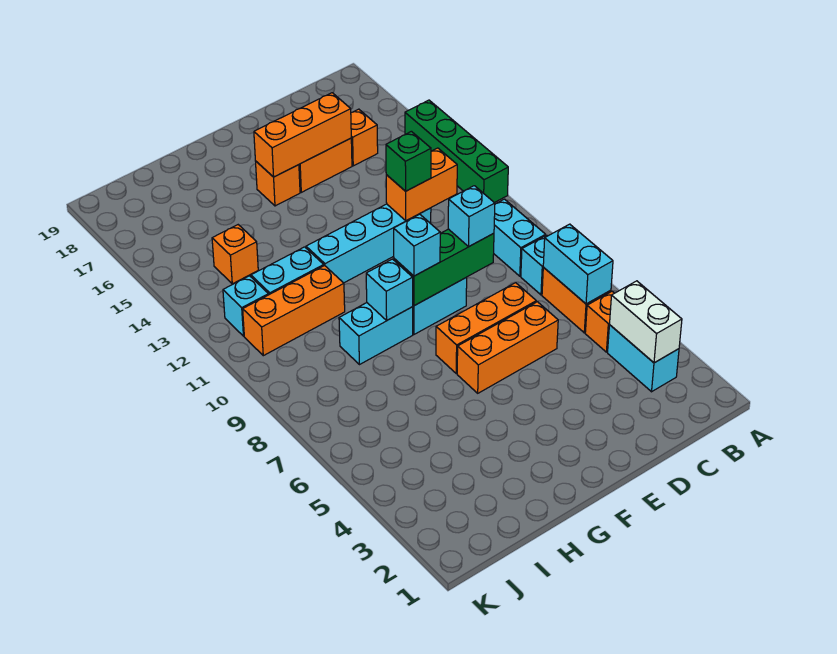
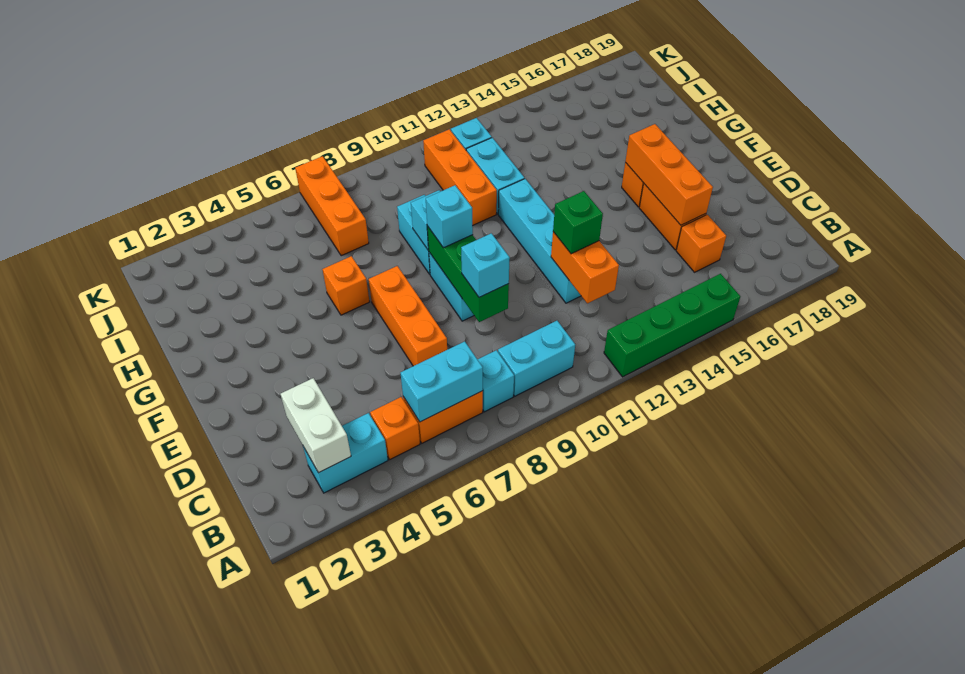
white 1x2 brick [610,281,682,363] -> white 1x2 brick turned to [281,378,351,473]
orange 1x3 brick [457,302,558,393] -> orange 1x3 brick moved to [295,156,369,256]
orange 1x1 brick [212,225,258,284] -> orange 1x1 brick moved to [323,256,369,315]

